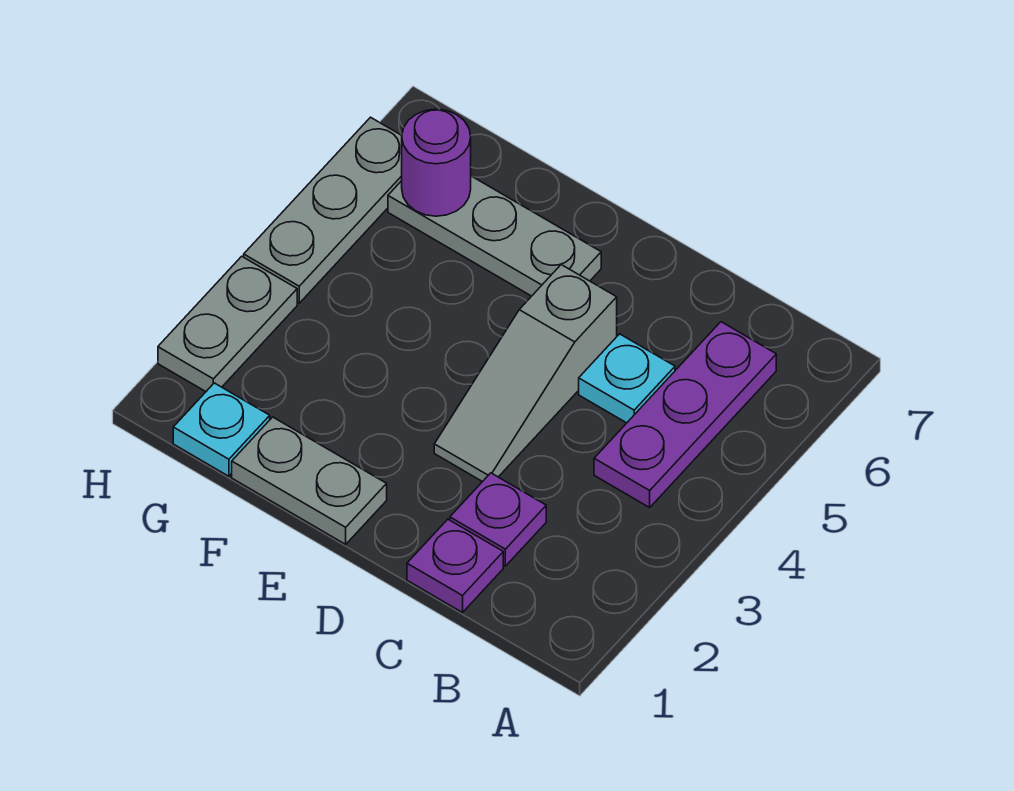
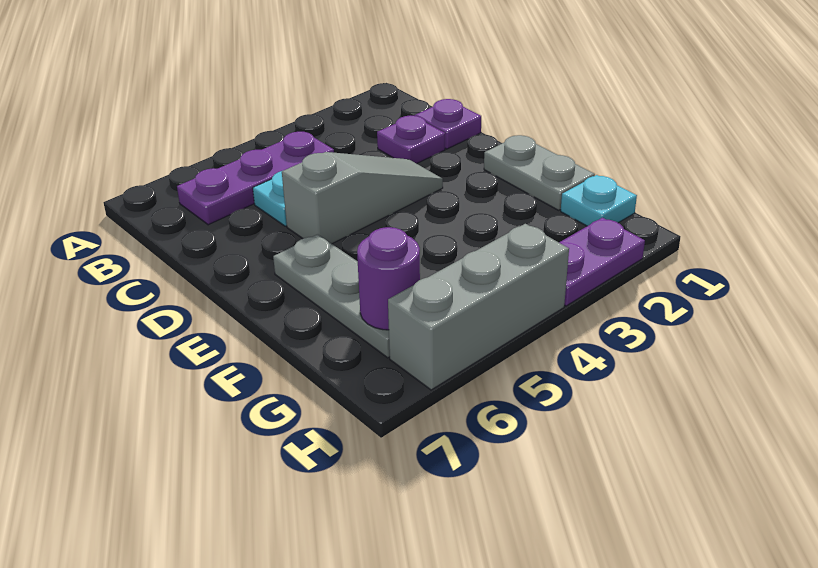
grey 1x2 plate [158,256,297,392] -> purple 1x2 plate [559,218,645,306]
grey 1x3 plate [244,117,402,303] -> grey 1x3 brick [388,224,569,390]

